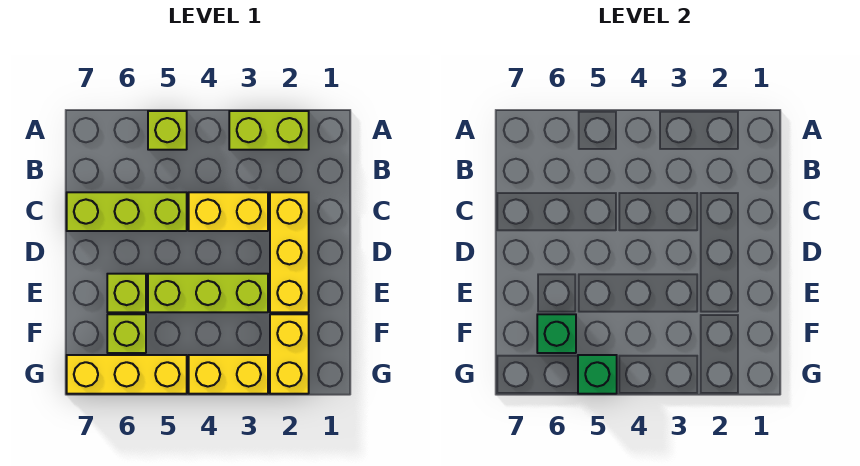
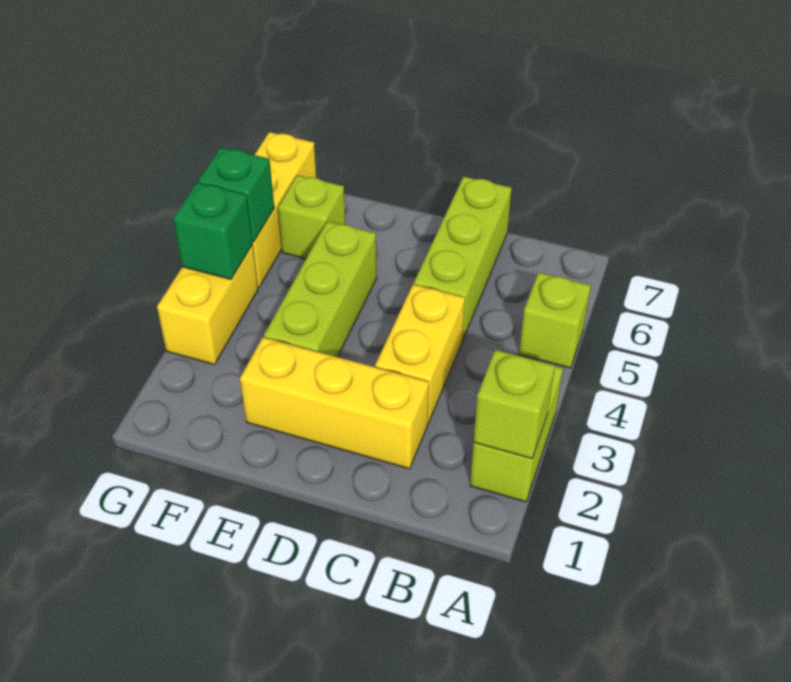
lime 1x1 brick [107,274,146,312] -> lime 1x1 brick moved to [474,350,555,459]
yellow 1x2 brick [270,314,309,394] -> none
green 1x1 brick [537,314,576,353] -> green 1x1 brick moved to [173,183,253,279]

